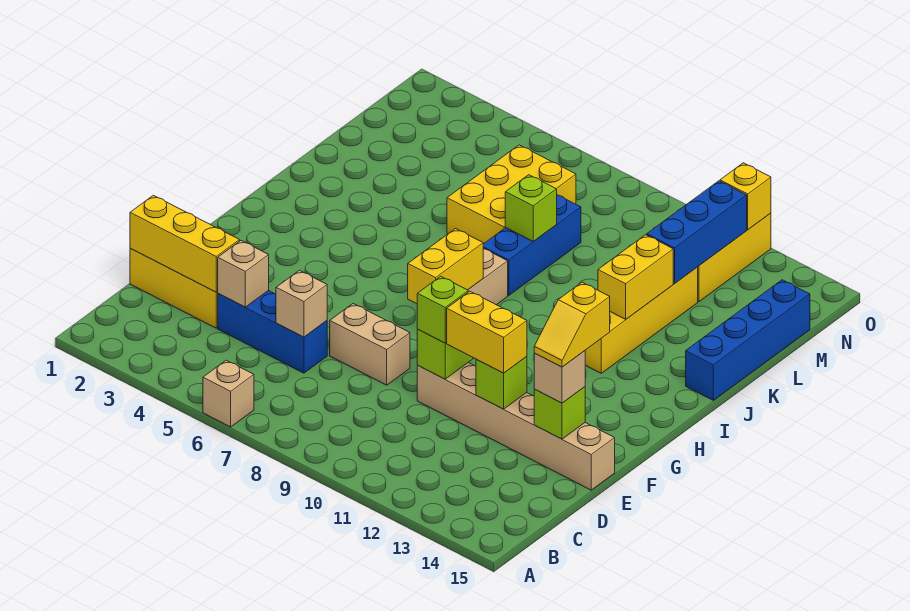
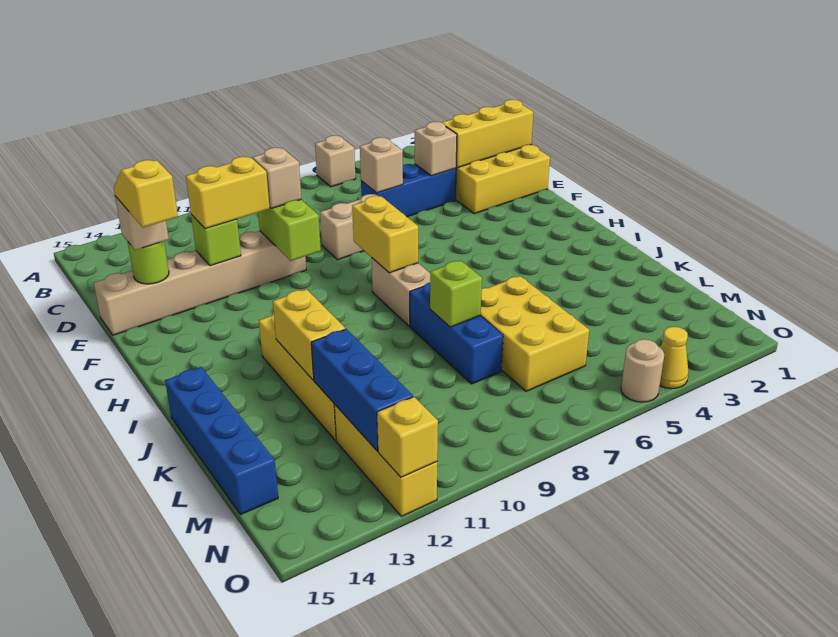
lime 1x1 brick [417,276,468,343] -> tan 1x1 brick [253,148,301,208]
lime 1x1 brick [534,387,585,439] -> lime 1x1 round brick [128,241,169,284]
none -> yellow 1x1 cone [660,327,688,389]
none -> tan 1x1 round brick [621,339,664,402]

